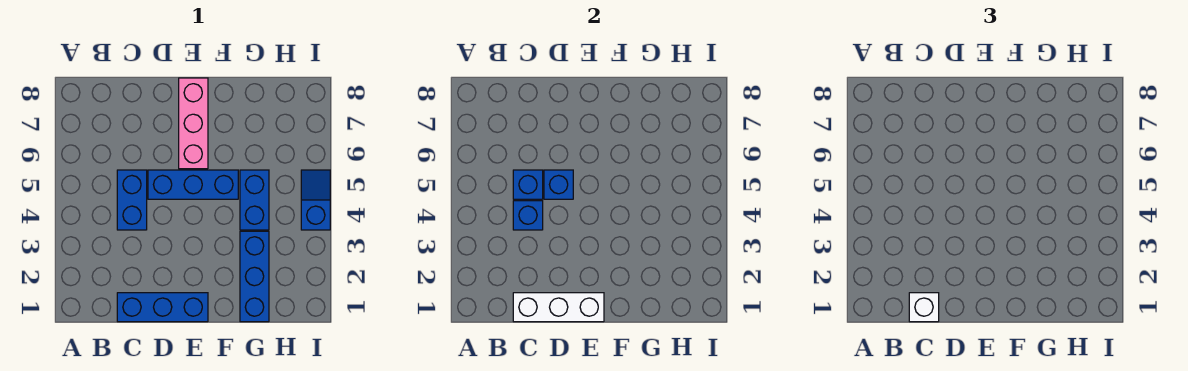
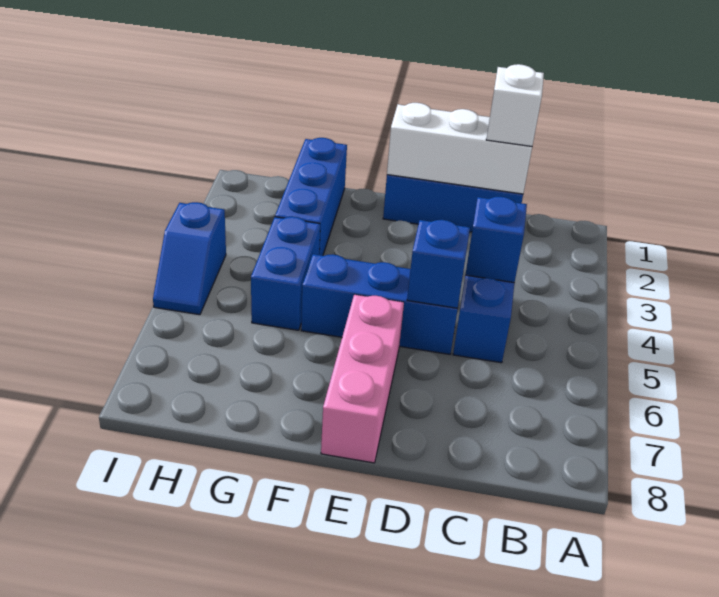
blue 1x1 brick [513,170,543,199] -> none

